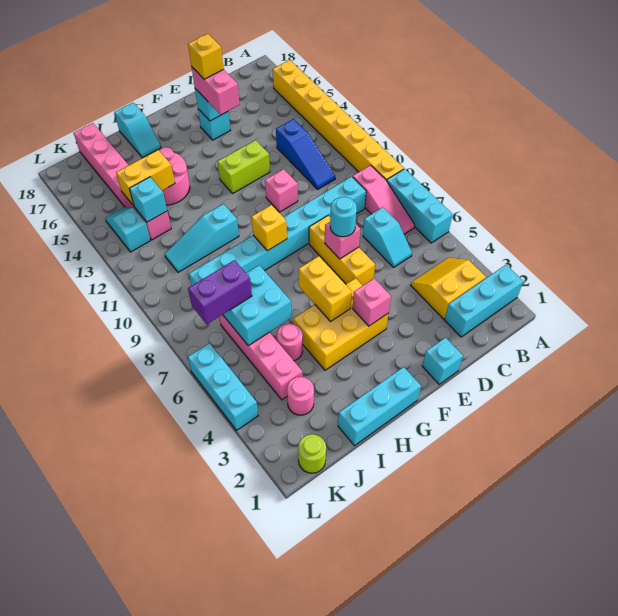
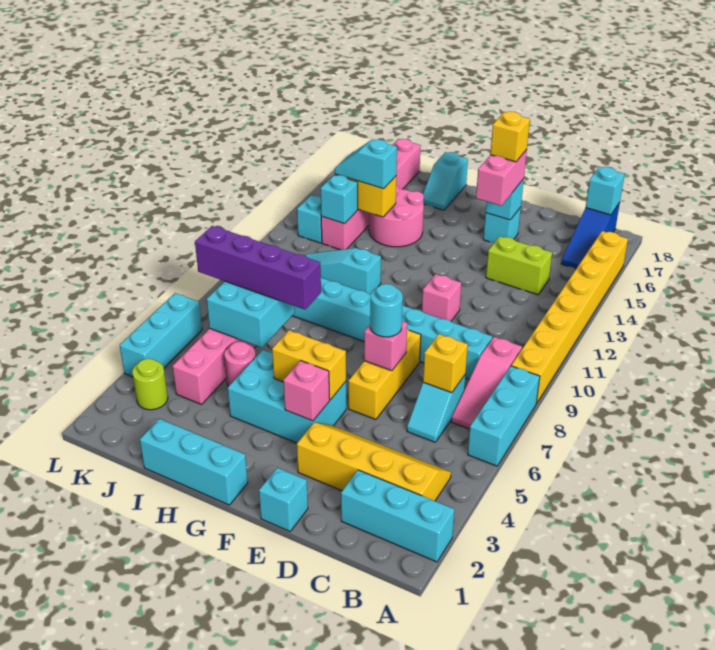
yellow 2x2 slope [411,258,486,319] -> yellow 2x4 slope [297,422,451,501]
none -> cyan 1x1 brick [586,167,625,215]
blue 1x3 slope [276,119,335,189] -> blue 1x3 slope moved to [561,203,620,269]
lime 1x2 brick [218,140,270,194] -> lime 1x2 brick moved to [486,236,552,295]
yellow 2x3 brick [293,278,388,370] -> cyan 2x3 brick [228,350,346,443]
yellow 1x2 brick [299,256,352,321] -> yellow 1x2 brick turned to [272,330,346,400]
yellow 1x1 brick [252,205,287,251] -> yellow 1x1 brick moved to [423,334,468,393]
none -> cyan 1x2 slope [335,139,397,189]
pink 1x1 round brick [287,377,314,415] -> none
purple 1x2 brick [188,260,252,324] -> purple 1x4 brick [195,226,321,309]
lime 1x1 round brick [298,434,326,473] -> lime 1x1 round brick moved to [132,359,168,410]

